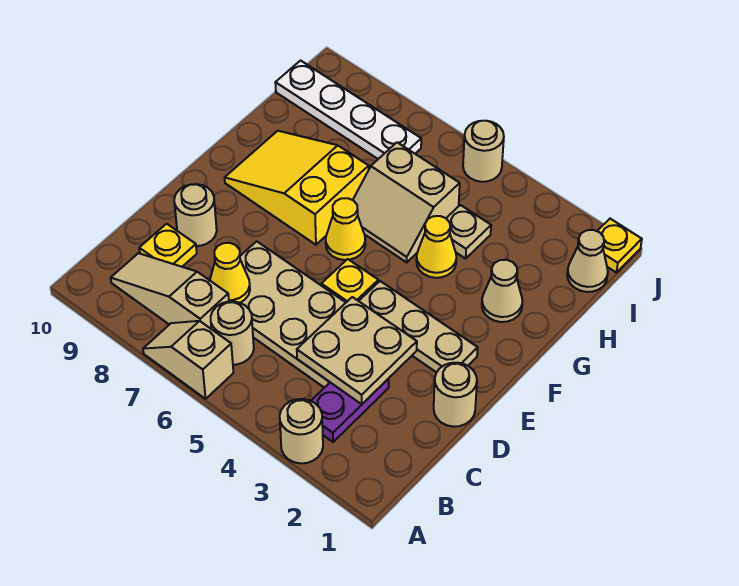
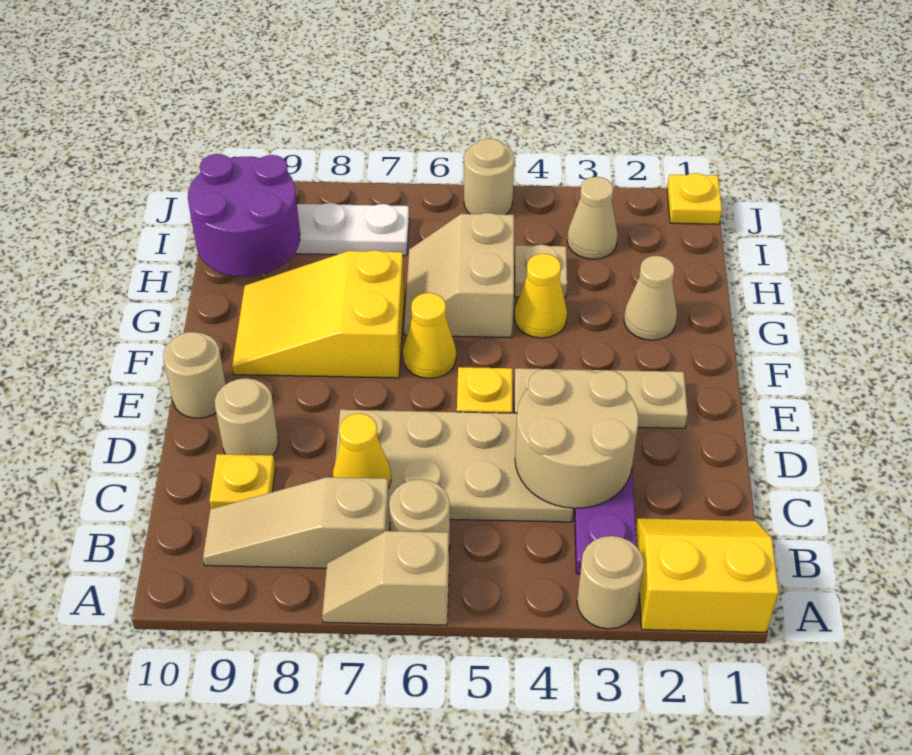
none -> yellow 2x2 slope [636,518,779,632]
tan 2x2 plate [297,297,417,404] -> tan 2x2 round brick [515,369,638,508]
tan 1x1 round brick [434,363,477,427] -> tan 1x1 round brick moved to [163,332,226,418]
tan 2x2 slope [353,142,460,262] -> tan 2x2 slope turned to [404,213,514,338]
none -> purple 2x2 round brick [188,154,300,277]
tan 1x1 cone [567,230,608,292] -> tan 1x1 cone moved to [567,177,618,259]

